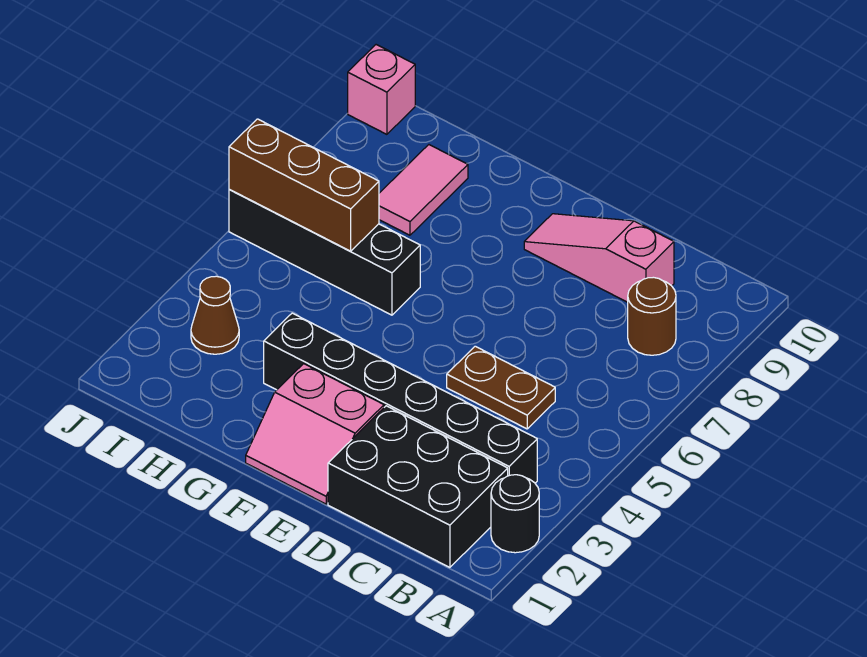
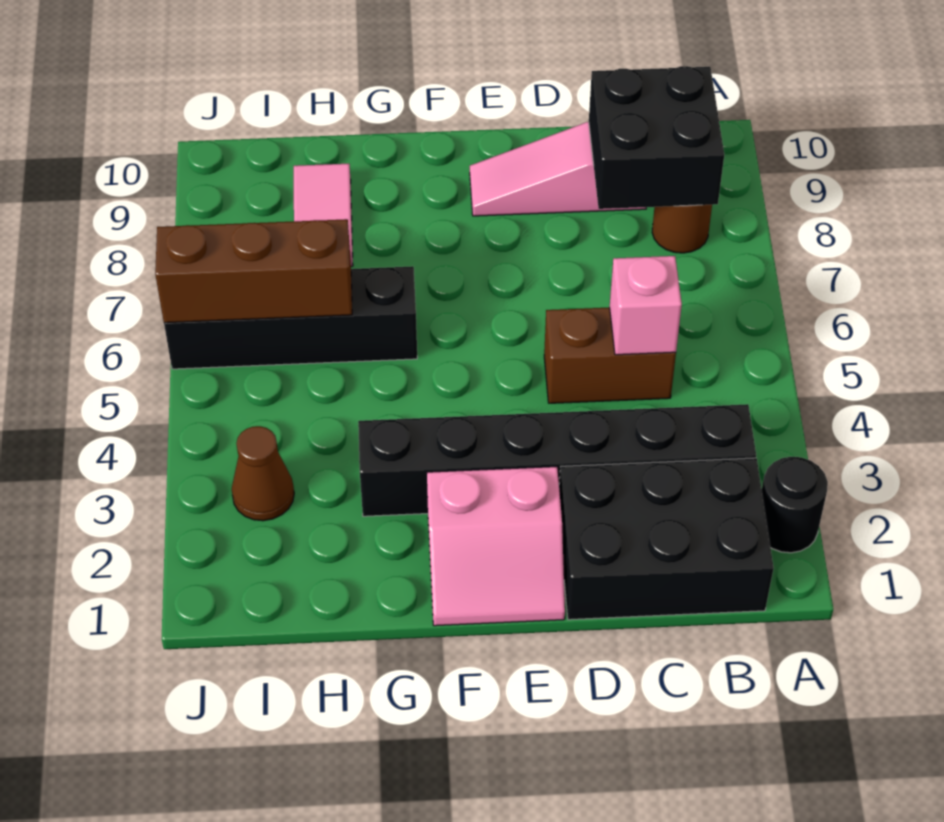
none -> black 2x2 brick [589,66,724,209]
brown 1x2 plate [447,346,555,429] -> brown 1x2 brick [544,307,676,403]
pink 1x1 brick [348,45,415,134] -> pink 1x1 brick moved to [610,256,682,355]

